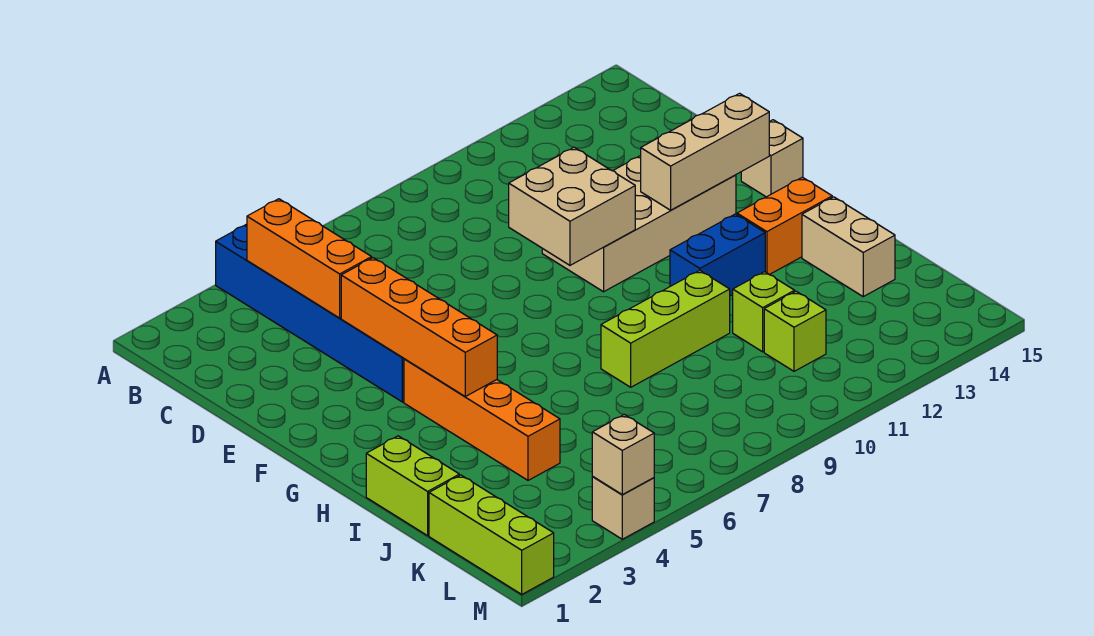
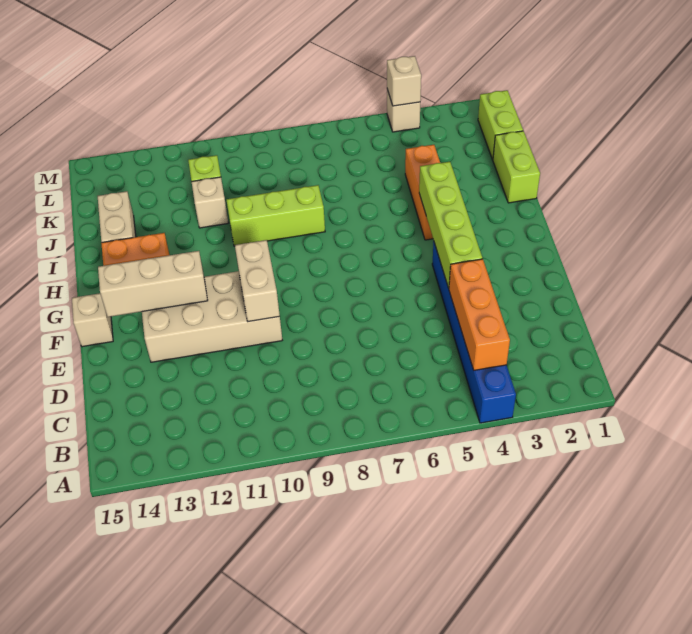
orange 1x4 brick [341,258,497,396] -> lime 1x4 brick [419,162,482,288]
tan 2x2 brick [509,147,635,265] -> tan 1x2 brick [235,240,280,322]
orange 1x4 brick [404,359,560,480] -> orange 1x3 brick [405,145,440,240]
blue 1x2 brick [670,214,765,296] -> none
lime 1x1 brick [733,272,795,352] -> tan 1x1 brick [192,177,228,228]
lime 1x3 brick [429,475,554,594] -> lime 1x2 brick [478,90,523,160]

